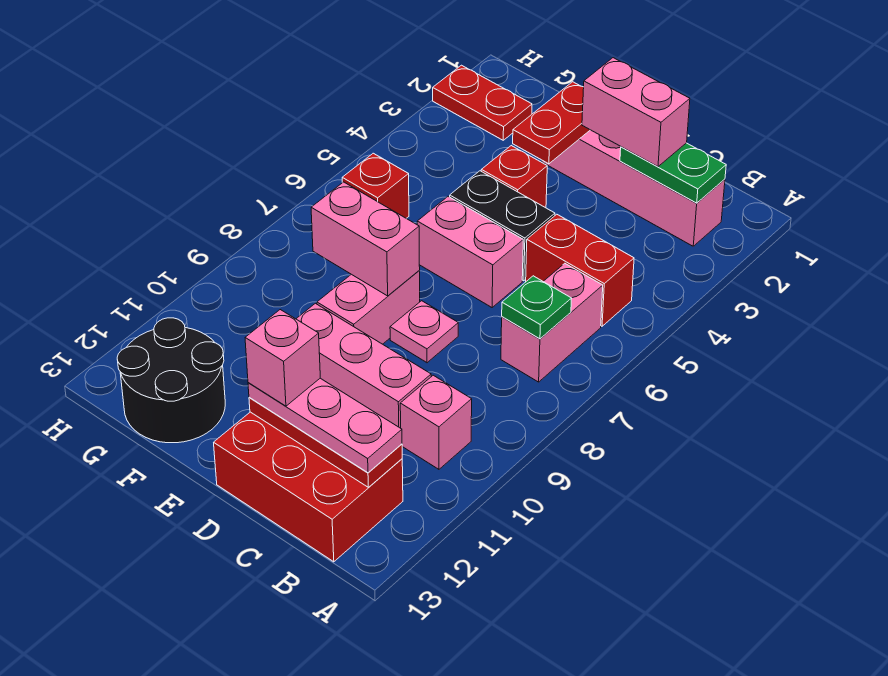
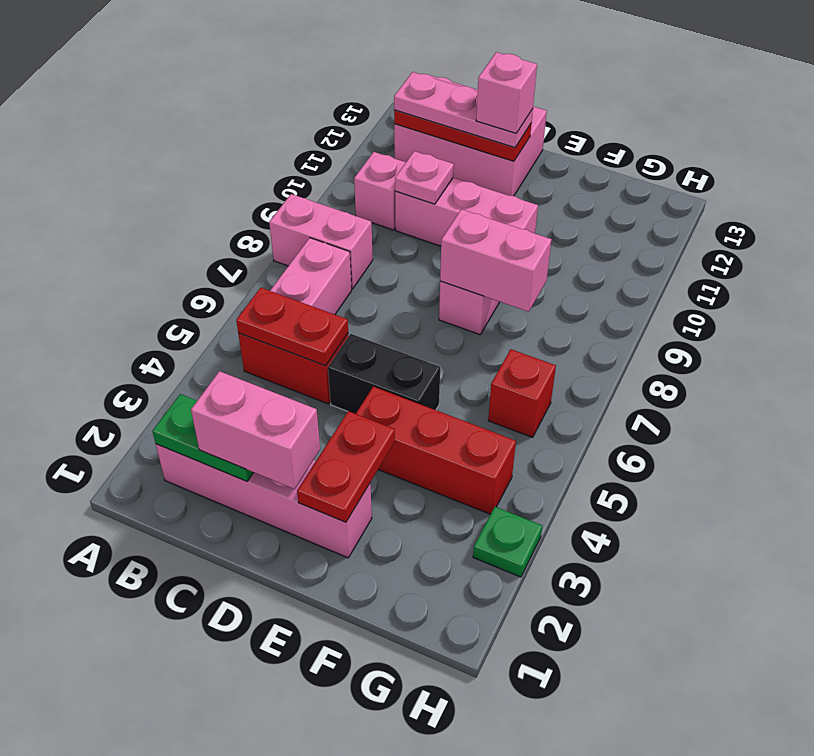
green 1x1 plate [502,276,572,339] -> green 1x1 plate moved to [473,507,542,577]
red 2x3 brick [214,412,403,562] -> pink 2x3 brick [394,76,547,196]
pink 1x2 brick [417,196,523,307] -> pink 1x2 brick moved to [269,194,373,289]
pink 1x1 plate [390,301,458,363] -> pink 1x1 plate moved to [395,151,454,204]
red 1x1 brick [481,146,547,208] -> red 1x3 brick [356,387,516,514]
black 2x2 round brick [117,318,225,443] -> none
red 1x2 plate [433,65,532,140] -> red 1x2 plate moved to [236,288,348,366]

